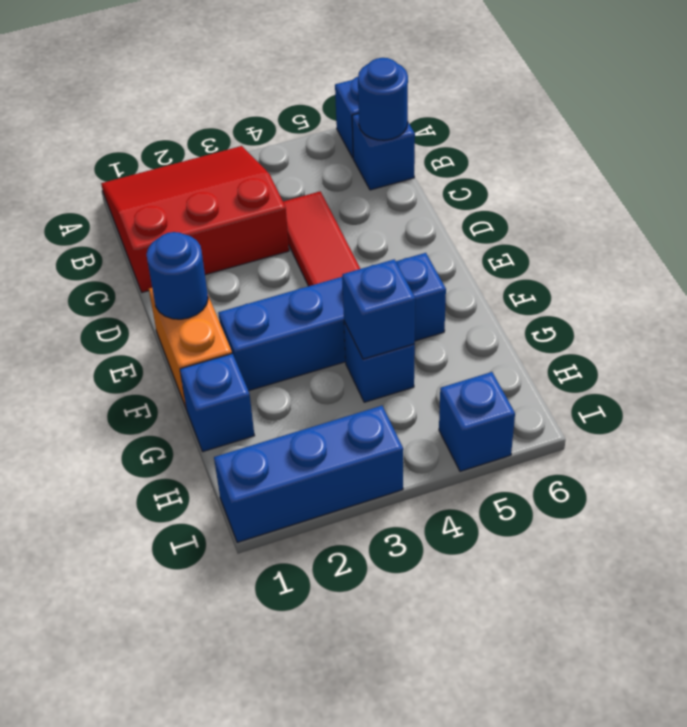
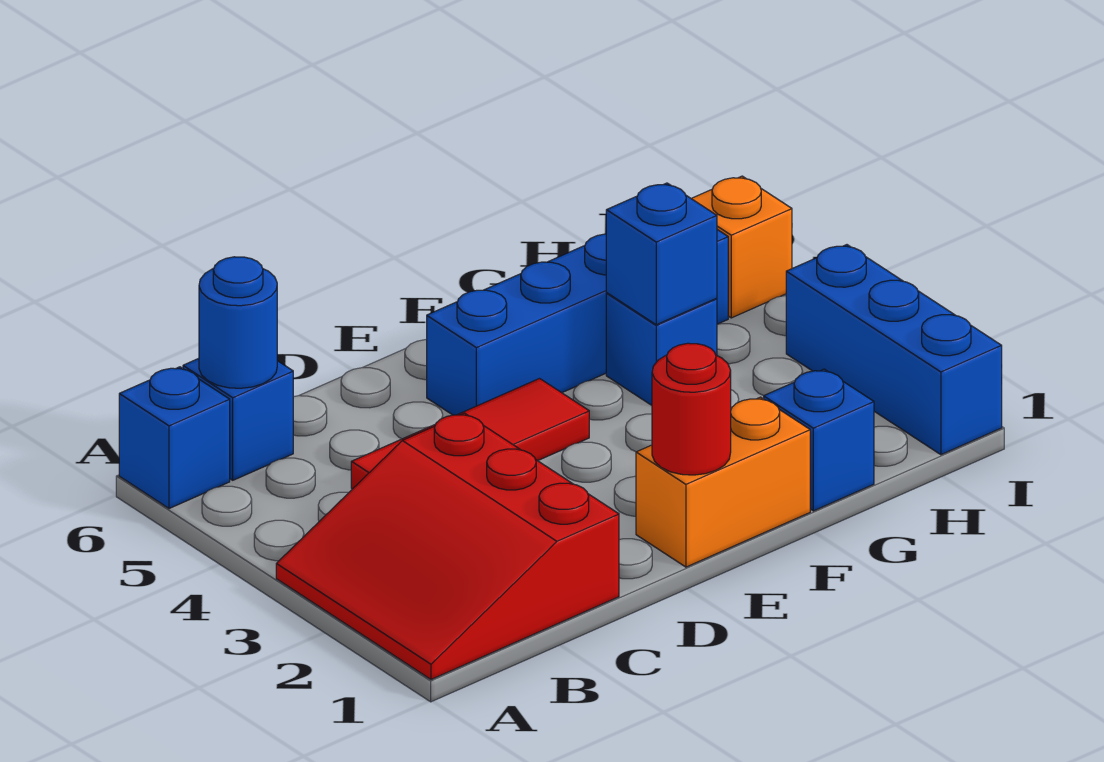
blue 1x1 round brick [146,232,208,319] -> red 1x1 round brick [652,343,731,475]
blue 1x4 brick [218,253,446,391] -> blue 1x4 brick turned to [426,230,728,415]
blue 1x1 brick [439,372,515,471] -> orange 1x1 brick [691,176,792,318]

